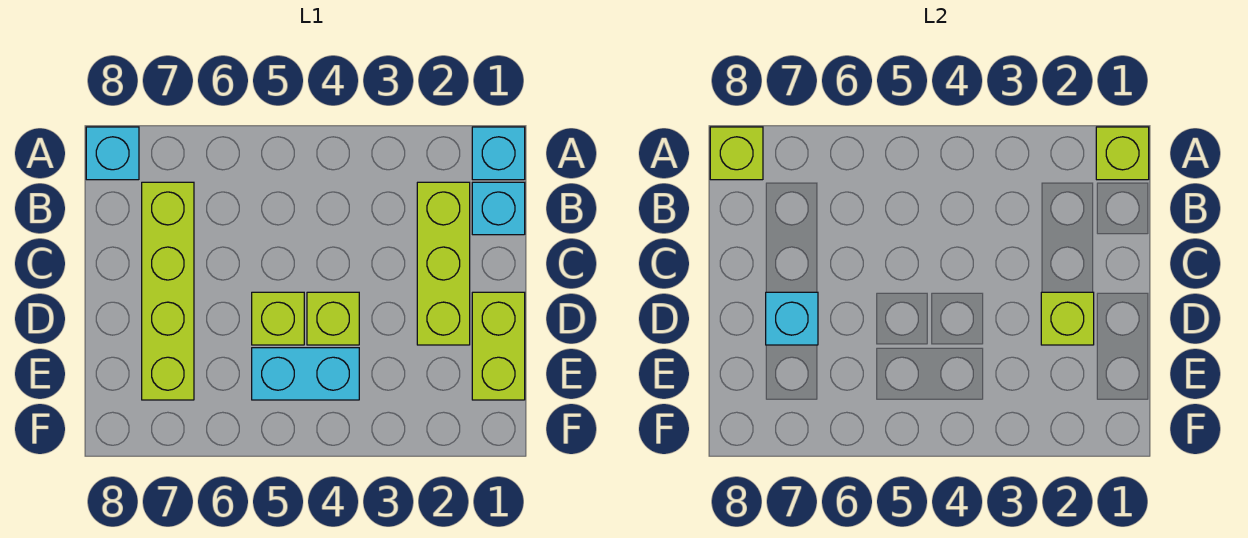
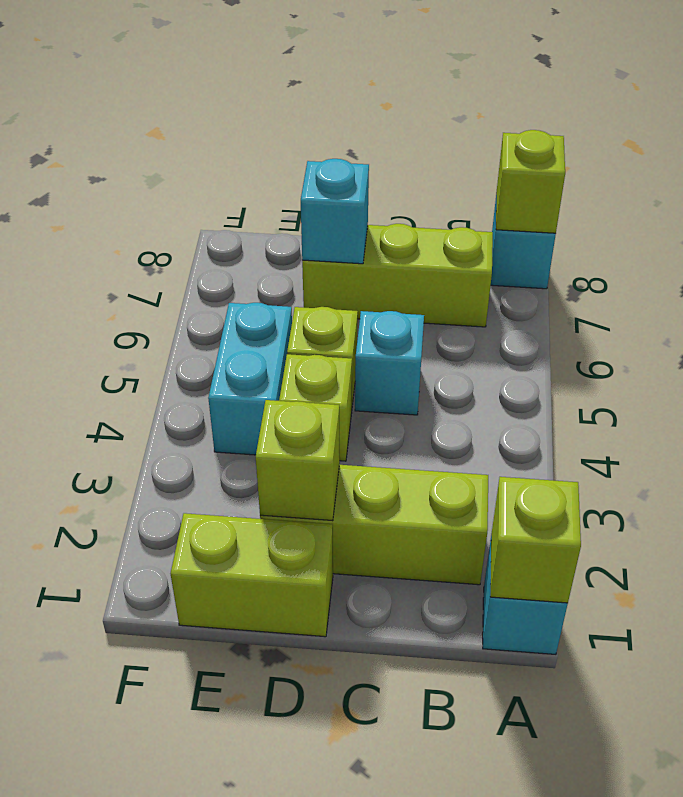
cyan 1x1 brick [472,182,525,235] -> cyan 1x1 brick moved to [355,311,424,415]
lime 1x4 brick [142,182,194,400] -> lime 1x3 brick [302,224,493,327]

